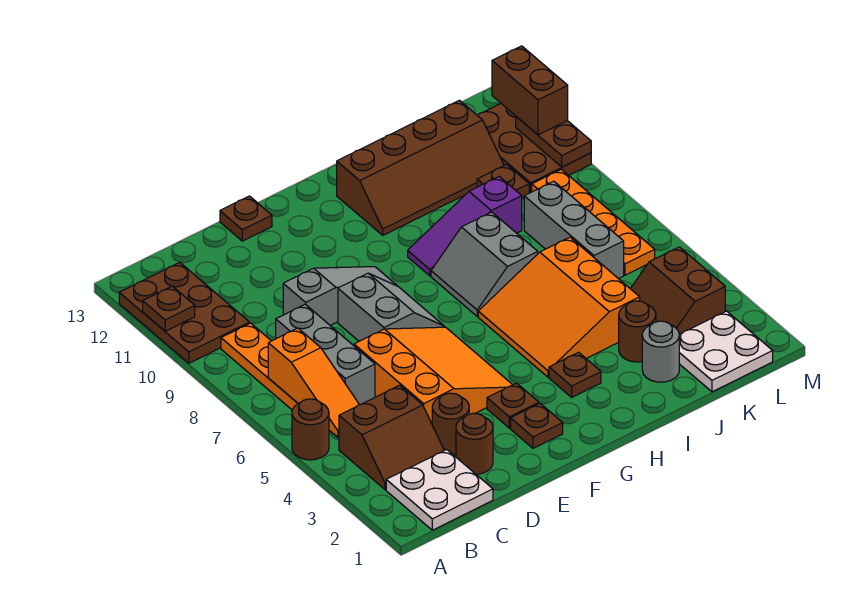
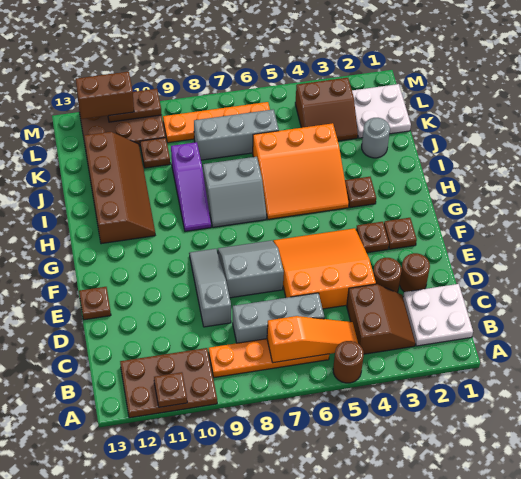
brown 1x1 round brick [619,301,656,362] -> none

